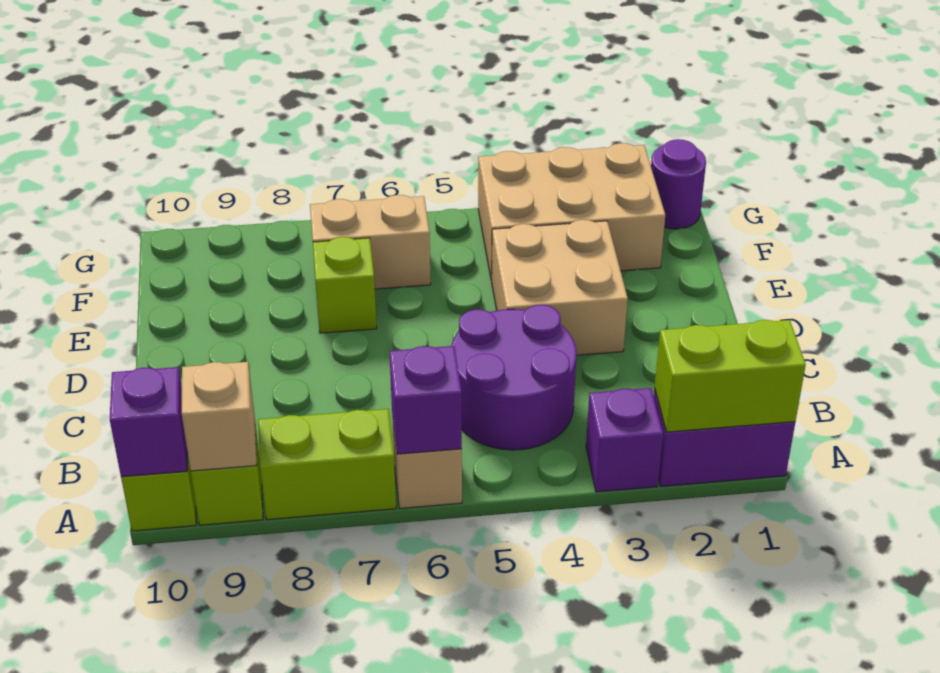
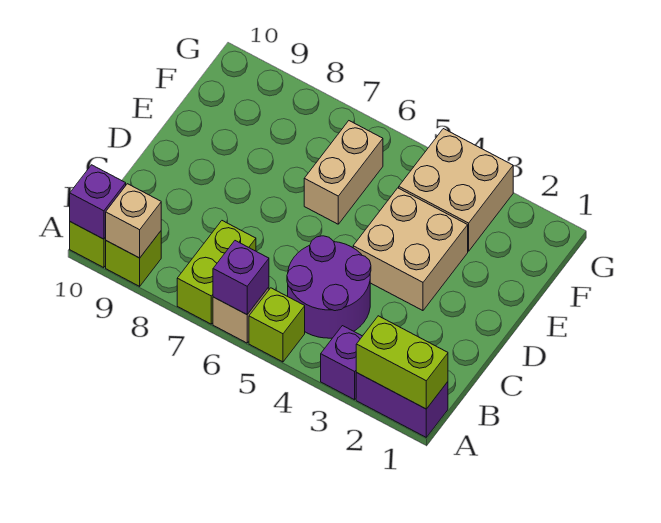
lime 1x2 brick [258,409,396,520] -> lime 1x2 brick turned to [177,221,256,324]
lime 1x1 brick [313,237,377,333] -> lime 1x1 brick moved to [249,288,305,362]
tan 2x3 brick [478,143,665,280] -> tan 2x2 brick [399,129,513,251]
tan 1x2 brick [310,195,431,289] -> tan 1x2 brick turned to [304,121,383,224]
purple 1x1 round brick [651,139,706,229] -> none

